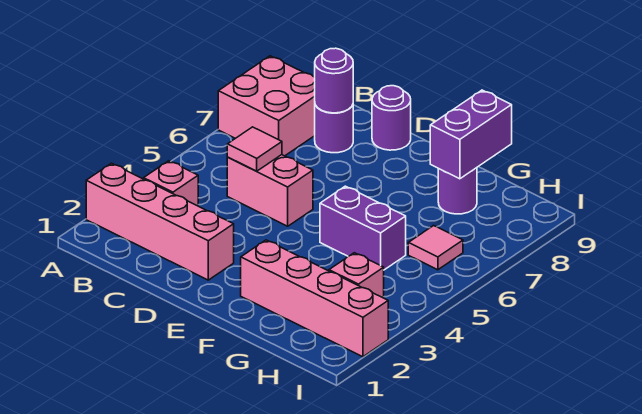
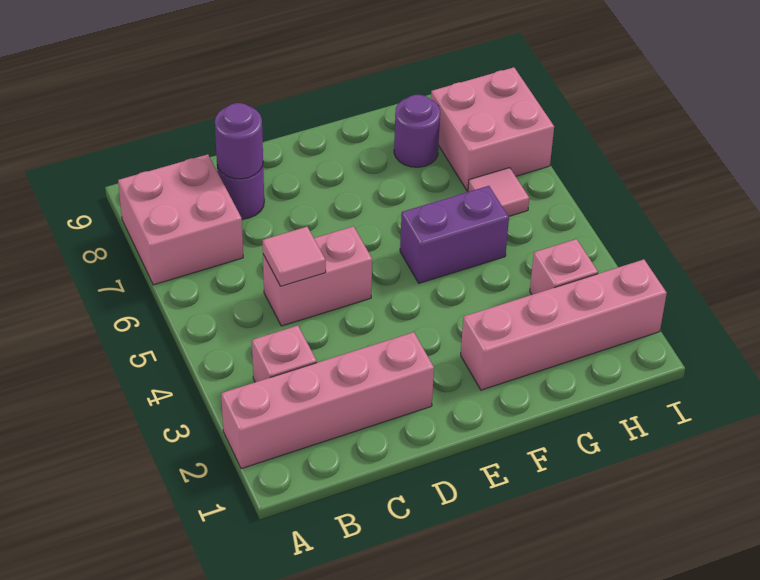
purple 1x1 round brick [372,86,411,150] -> none
purple 1x2 brick [430,90,512,179] -> none
none -> pink 2x2 brick [431,67,554,191]

